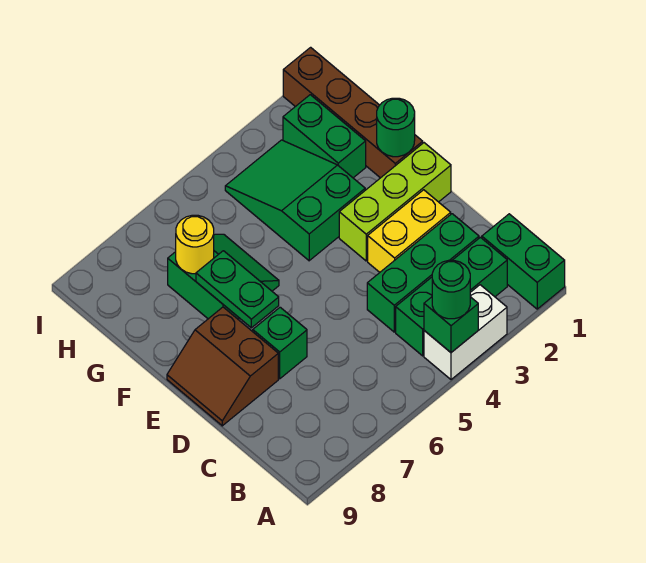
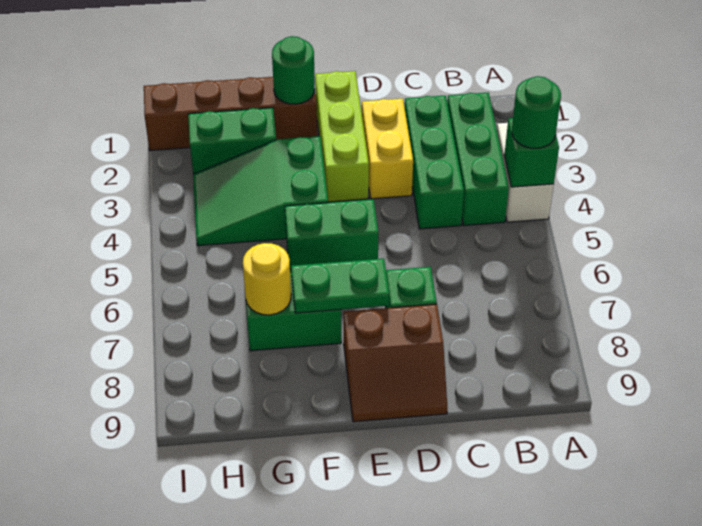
green 1x2 brick [482,214,565,309] -> green 1x2 brick moved to [285,199,379,269]

